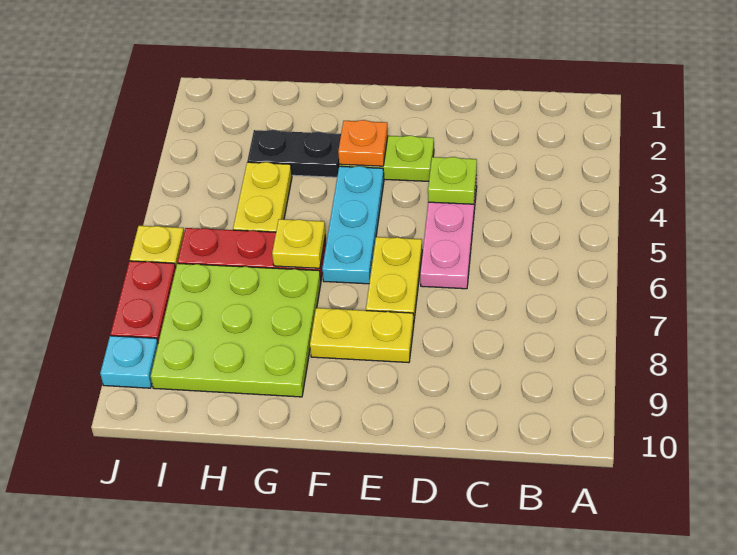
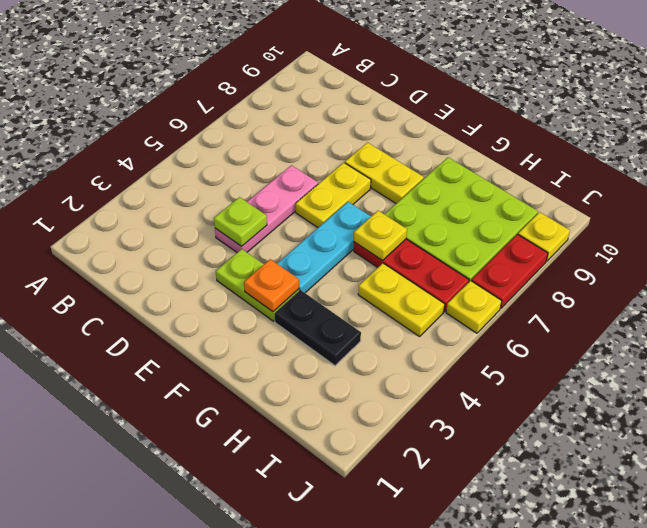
yellow 1x2 plate [233,162,292,232] -> yellow 1x2 plate turned to [358,263,444,337]
cyan 1x1 plate [100,336,158,388] -> yellow 1x1 plate [518,212,570,261]

